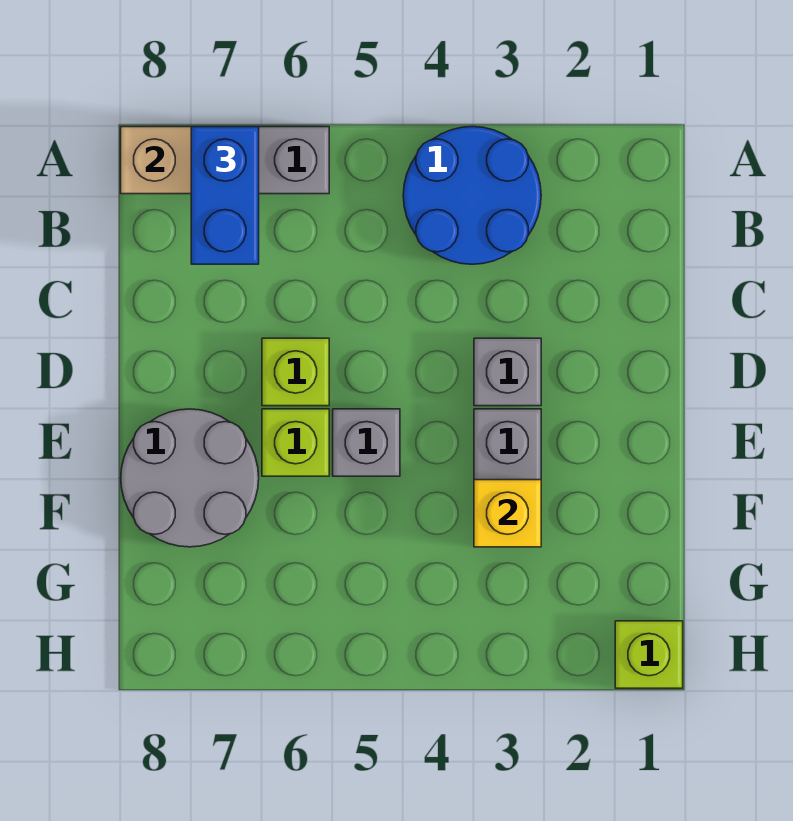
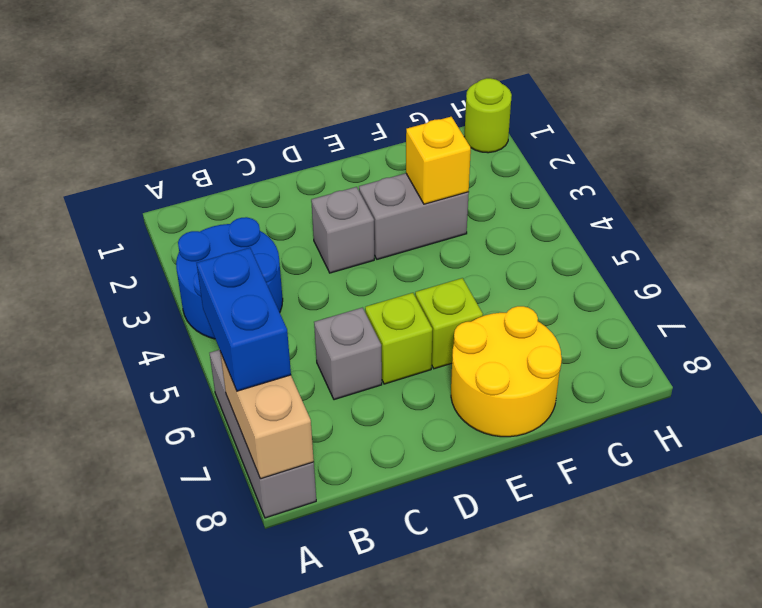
blue 1x2 brick [191,127,259,264] -> blue 1x2 brick turned to [197,248,291,391]
grey 1x1 brick [333,409,400,476] -> grey 1x1 brick moved to [314,308,382,400]
grey 2x2 round brick [121,409,259,547] -> yellow 2x2 round brick [451,306,562,437]
lime 1x1 brick [615,621,683,688] -> lime 1x1 round brick [464,78,512,153]

